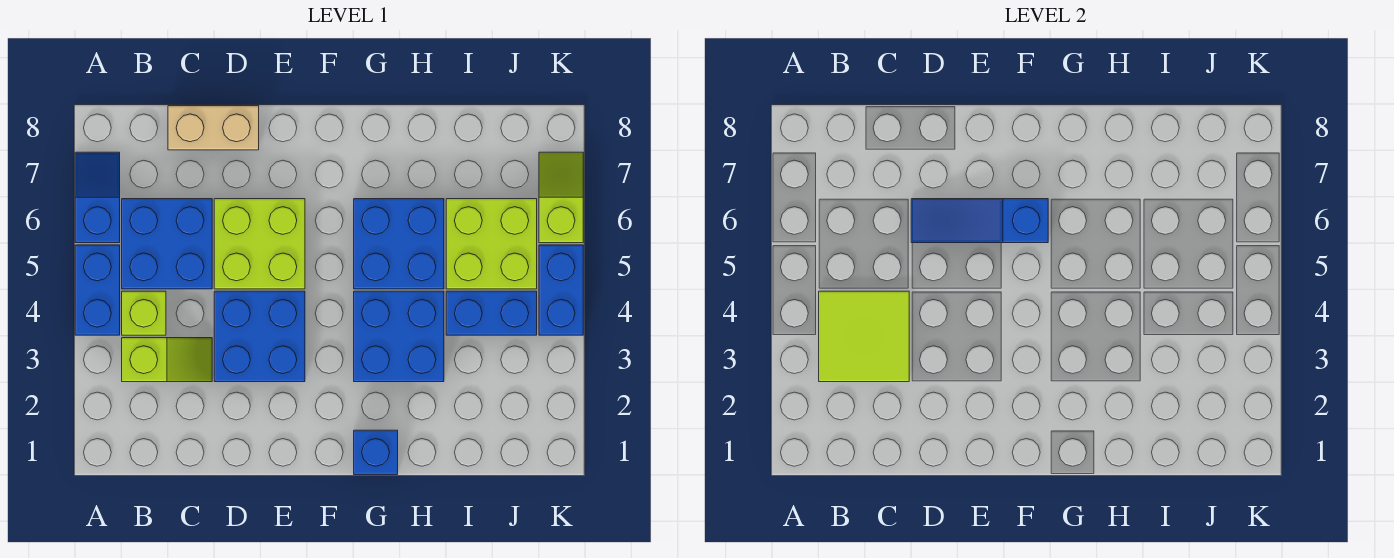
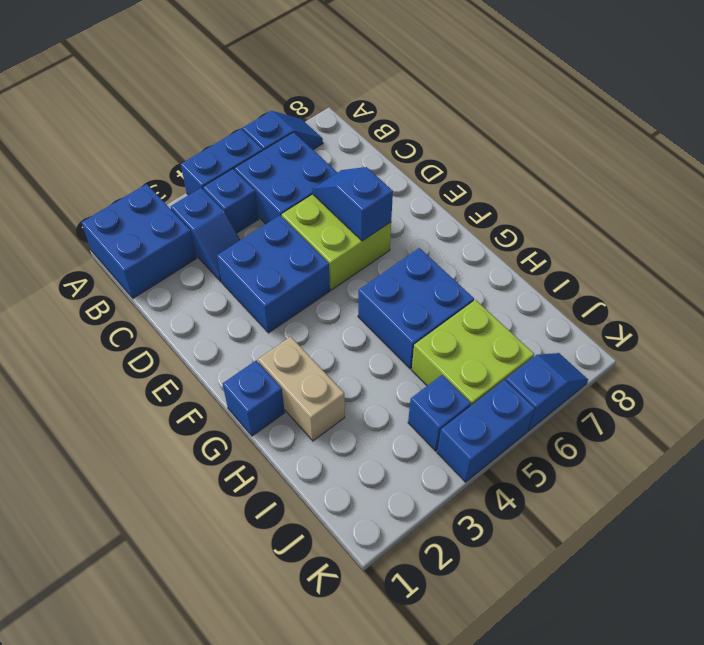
lime 1x2 slope [122,338,212,382] -> blue 1x2 slope [171,188,240,282]
lime 2x2 tile [819,291,909,382] -> none
lime 1x1 brick [122,291,166,335] -> blue 1x1 brick [203,169,258,233]
tan 1x2 brick [168,106,259,150] -> tan 1x2 brick moved to [258,337,345,441]
blue 1x3 slope [911,199,1048,243] -> blue 1x2 slope [312,167,393,241]
blue 2x2 brick [354,291,444,382] -> blue 2x2 brick moved to [81,184,196,298]
blue 1x2 brick [446,291,537,335] -> blue 1x1 brick [408,375,471,451]
lime 1x2 slope [539,152,583,243] -> blue 1x2 slope [506,353,588,431]

